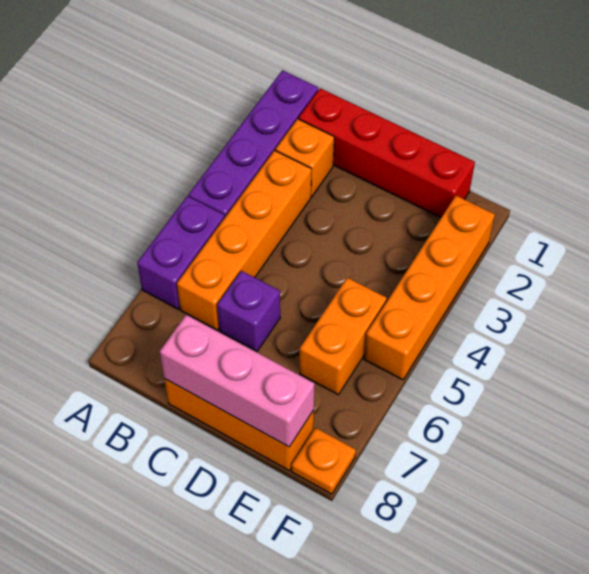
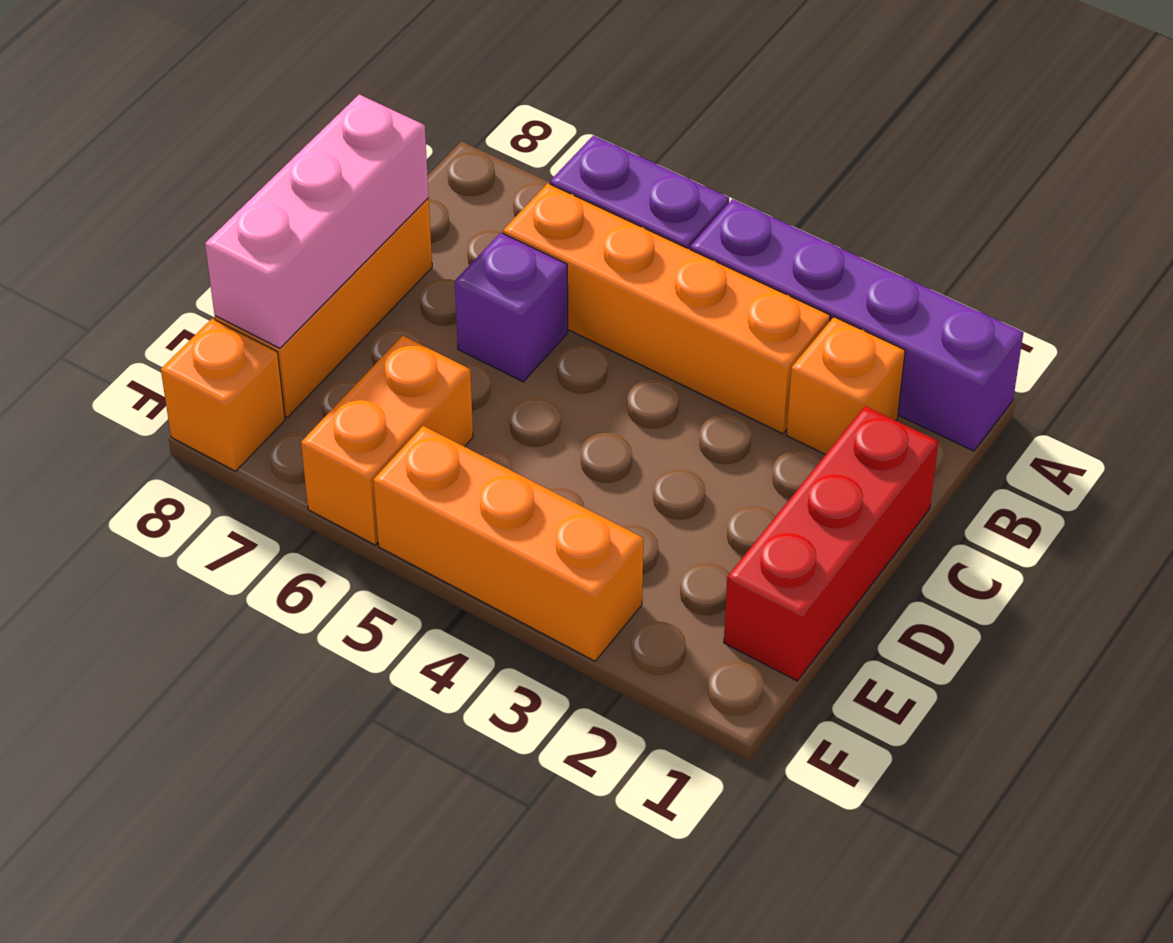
red 1x4 brick [299,88,475,217] -> red 1x3 brick [724,406,938,681]
orange 1x2 brick [300,278,387,395] -> orange 1x2 brick turned to [301,336,473,545]
orange 1x4 brick [364,196,495,380] -> orange 1x3 brick [373,426,643,661]
orange 1x1 plate [292,428,356,494] -> orange 1x1 brick [161,319,285,471]

